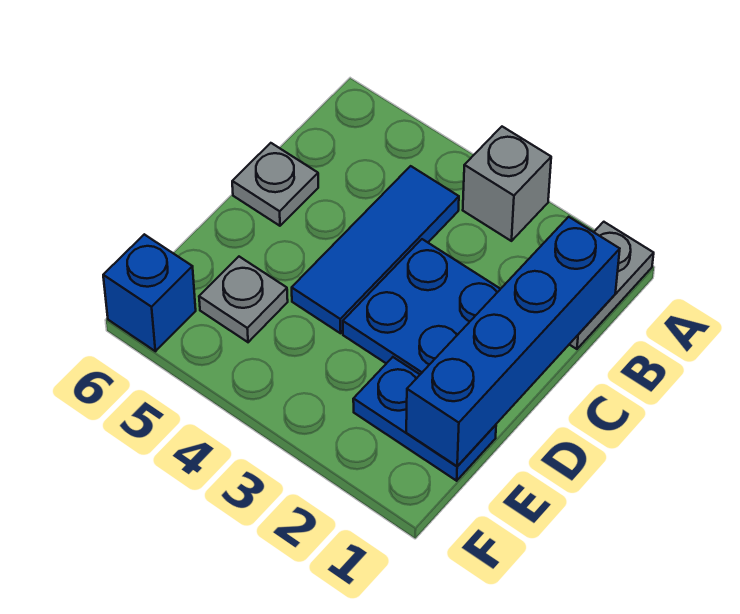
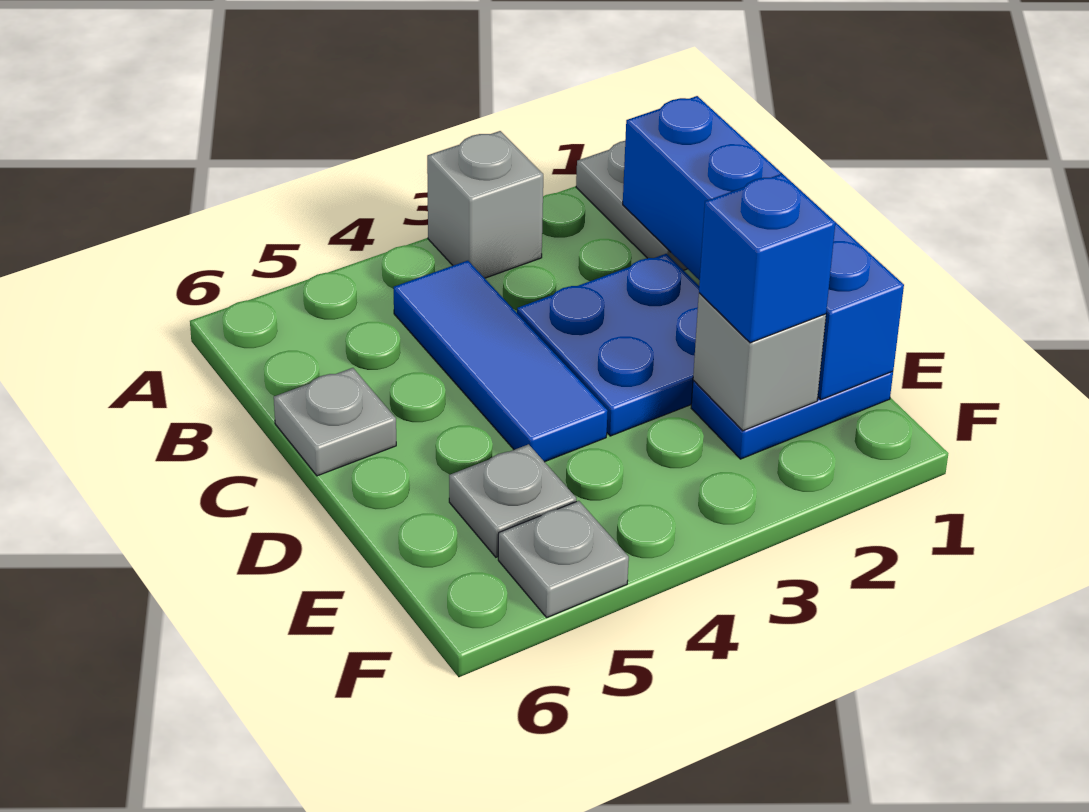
none -> grey 1x1 brick [693,293,826,431]
none -> grey 1x1 plate [498,501,629,617]
blue 1x1 brick [103,234,196,351] -> blue 1x1 brick moved to [699,174,835,343]

